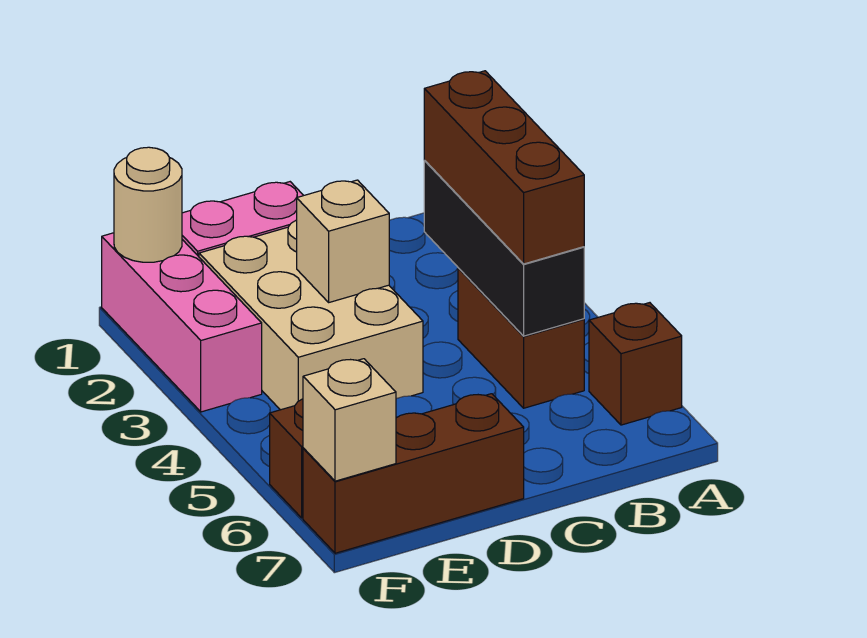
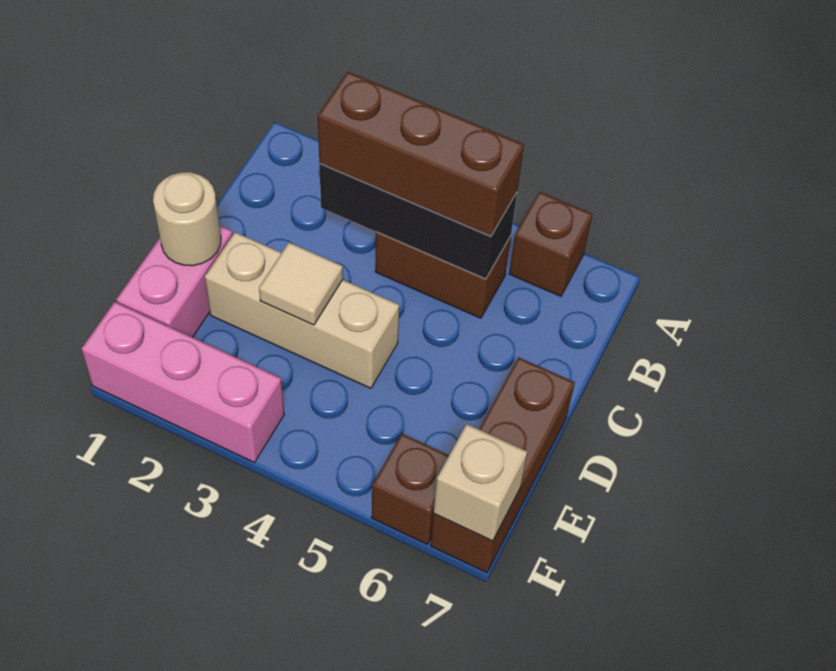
tan 2x3 brick [199,220,423,410] -> tan 1x3 brick [205,232,399,388]
tan 1x1 brick [297,180,389,302] -> tan 1x1 tile [259,242,343,325]
tan 1x1 round brick [114,147,182,262] -> tan 1x1 round brick moved to [153,172,221,266]

